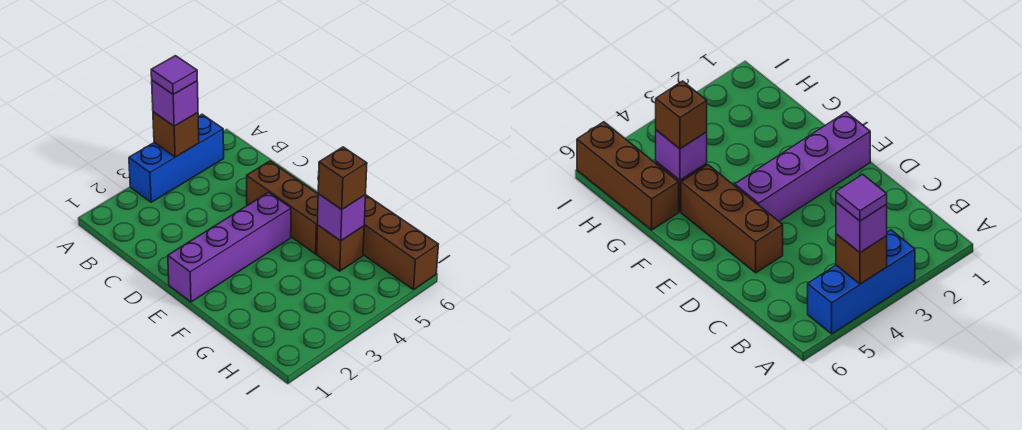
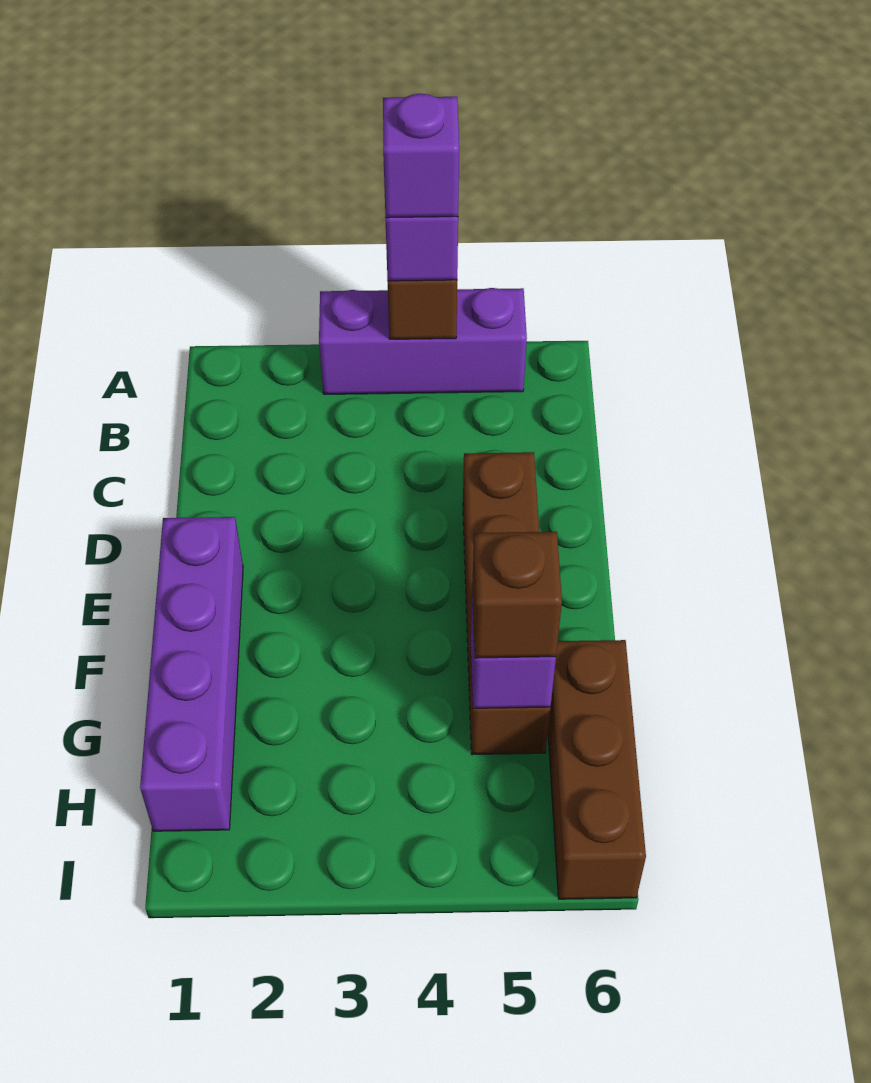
blue 1x3 brick [129,114,224,202] -> purple 1x3 brick [319,288,527,394]
purple 1x1 tile [151,56,197,94] -> purple 1x1 brick [383,94,459,218]
purple 1x4 brick [168,192,291,302] -> purple 1x4 brick turned to [140,517,243,831]

